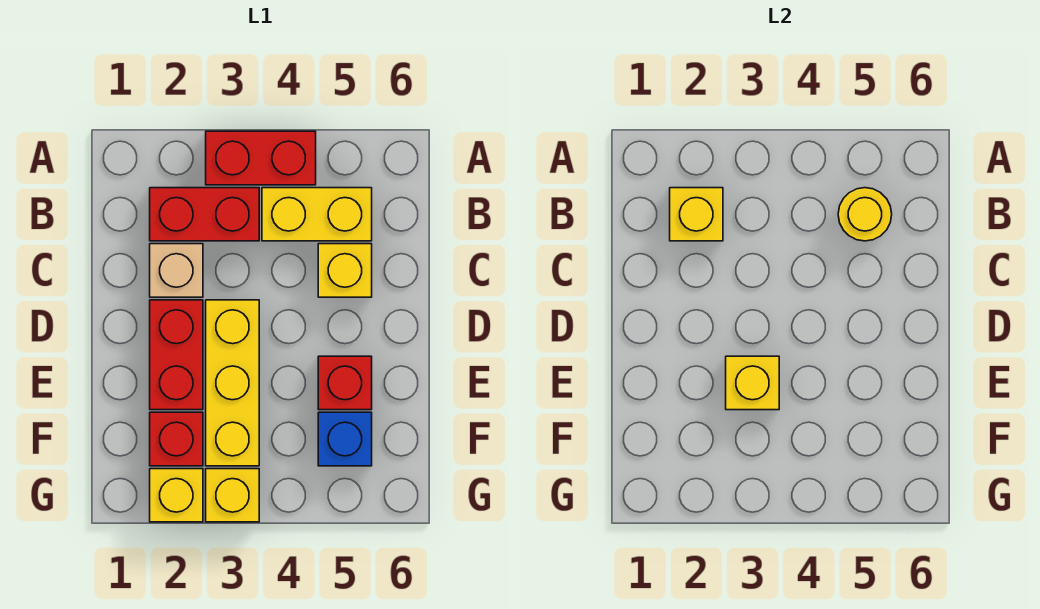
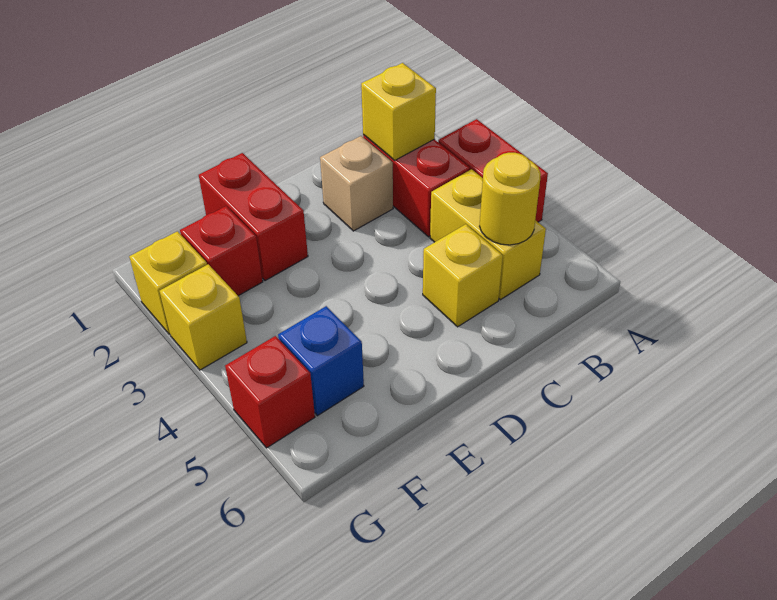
red 1x2 brick [150,300,203,410] -> red 1x2 brick turned to [199,153,308,281]
yellow 1x3 brick [206,300,259,466] -> none
yellow 1x1 brick [726,356,779,410] -> none
red 1x1 brick [318,356,372,410] -> red 1x1 brick moved to [225,336,315,448]

